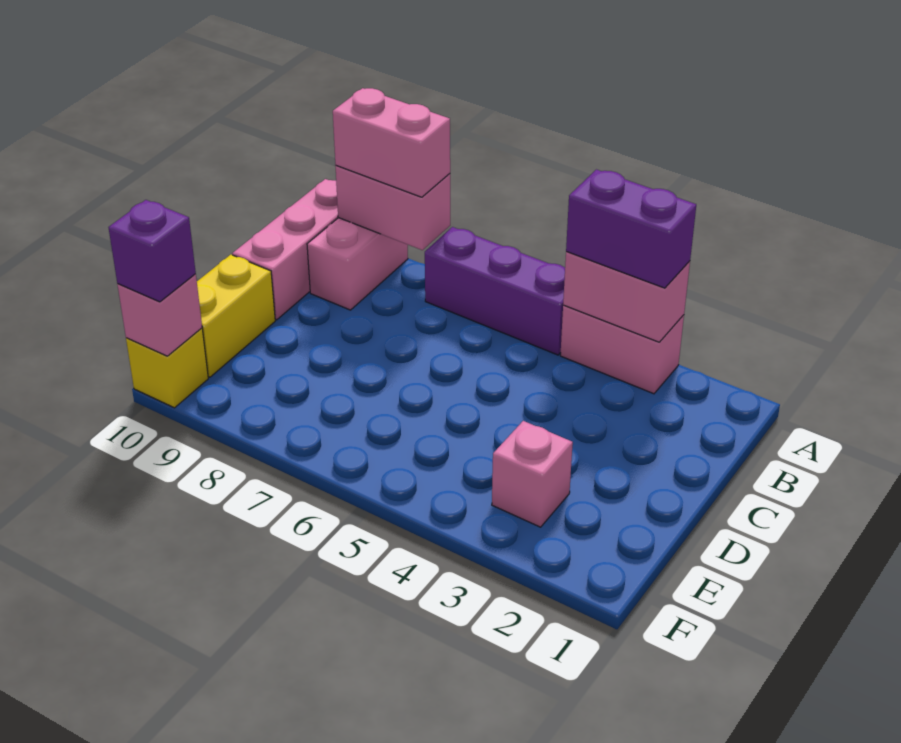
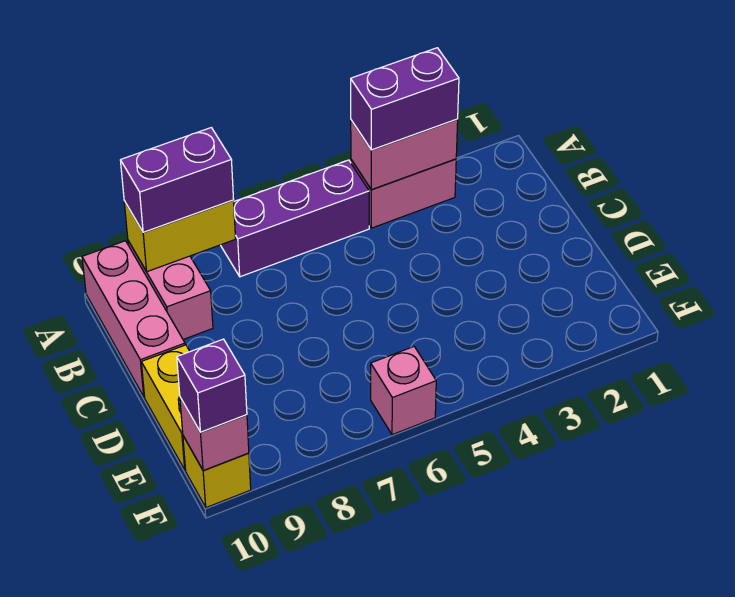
pink 1x2 brick [336,166,450,250] -> yellow 1x2 brick [124,200,236,272]
pink 1x2 brick [333,88,450,197] -> purple 1x2 brick [120,128,234,232]
pink 1x1 brick [492,421,573,527] -> pink 1x1 brick moved to [371,347,436,435]

